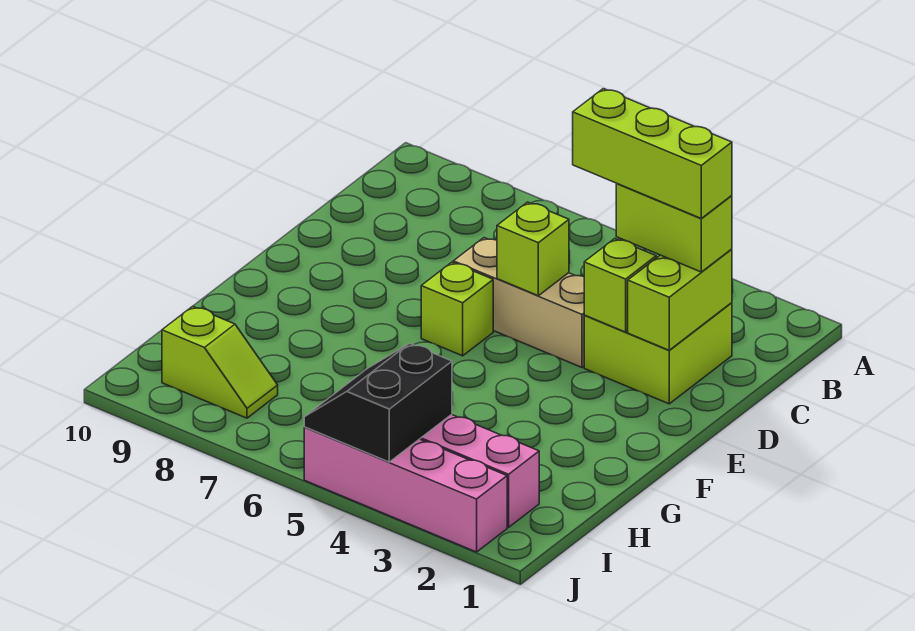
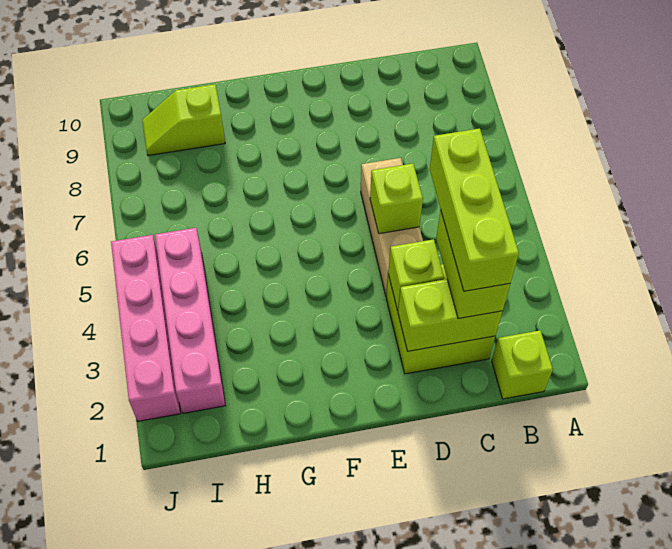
lime 1x1 brick [421,262,493,356] -> lime 1x1 brick moved to [492,330,553,399]
black 2x2 slope [304,343,452,462] -> none
lime 1x2 slope [162,306,278,418] -> lime 1x2 slope turned to [142,84,225,156]

